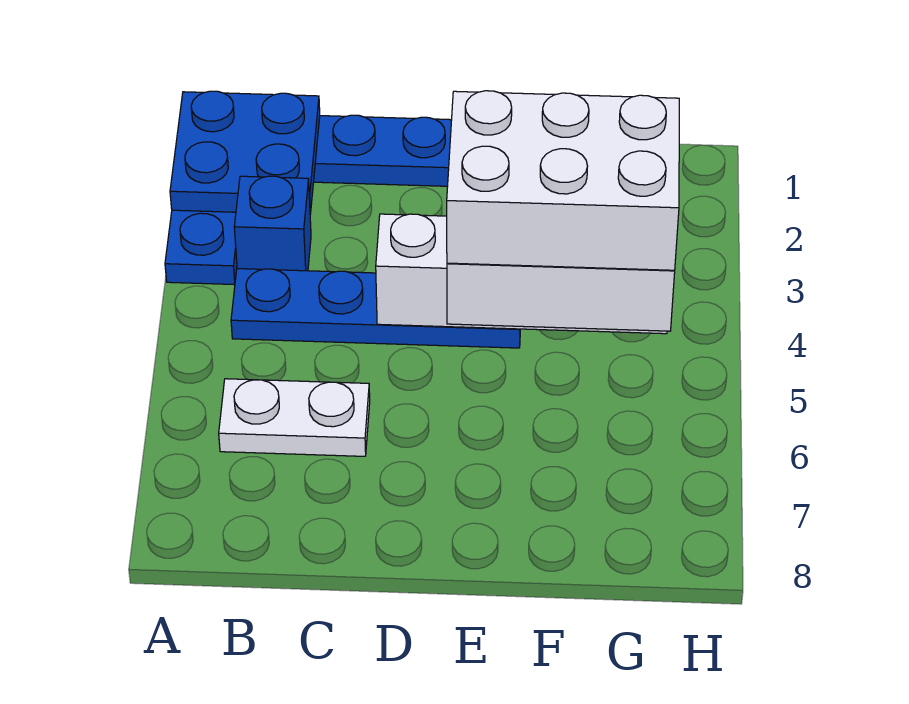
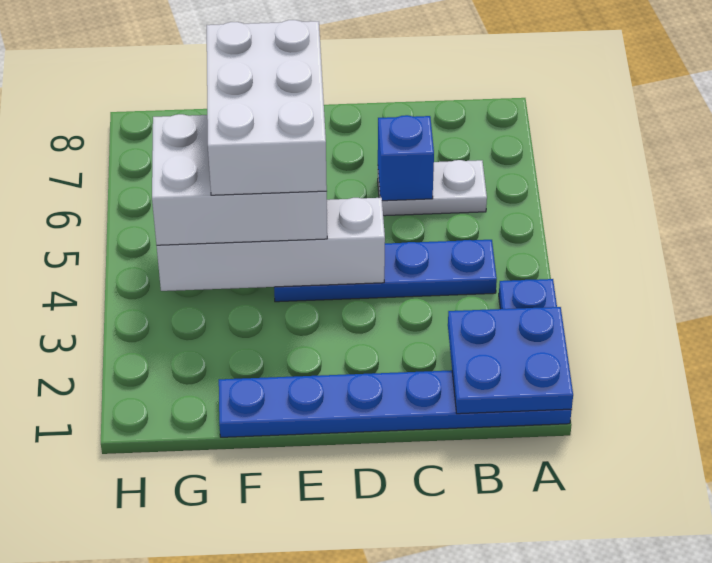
blue 1x1 brick [234,176,311,271] -> blue 1x1 brick moved to [378,115,434,201]
white 2x3 brick [447,91,679,270] -> white 2x3 brick turned to [207,20,327,195]

